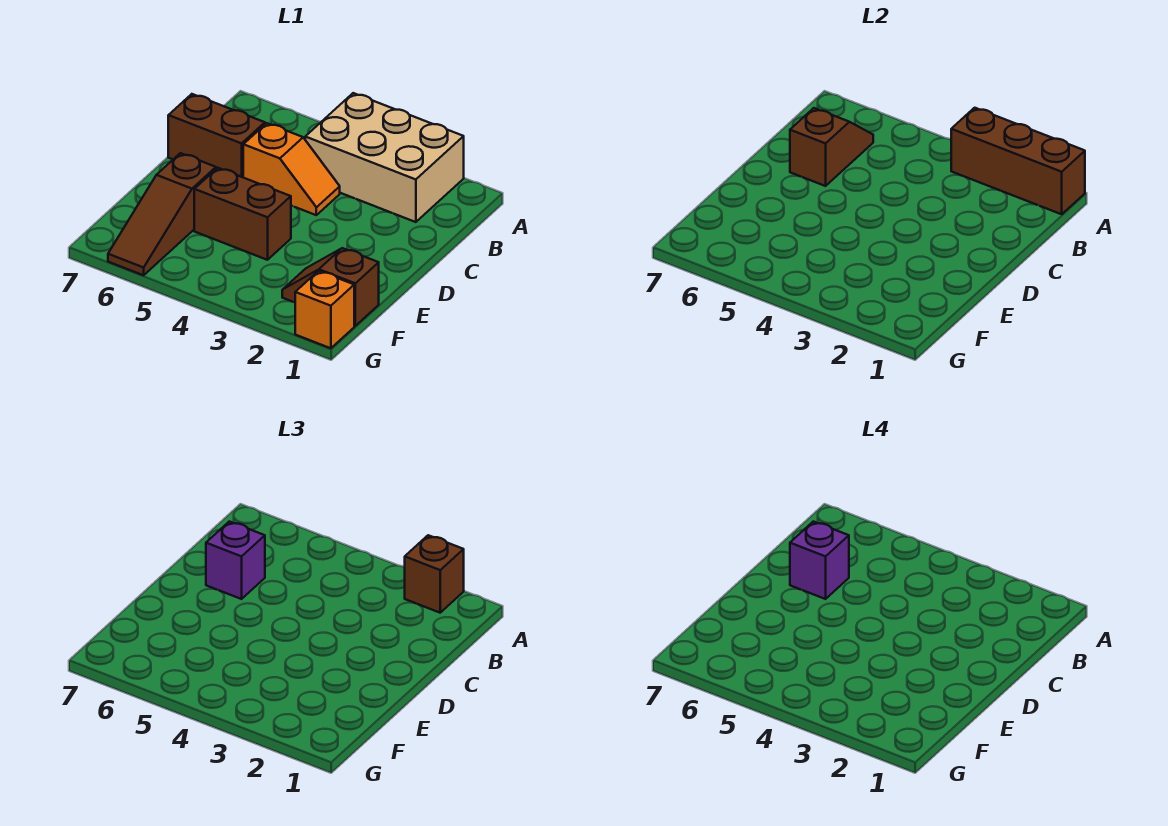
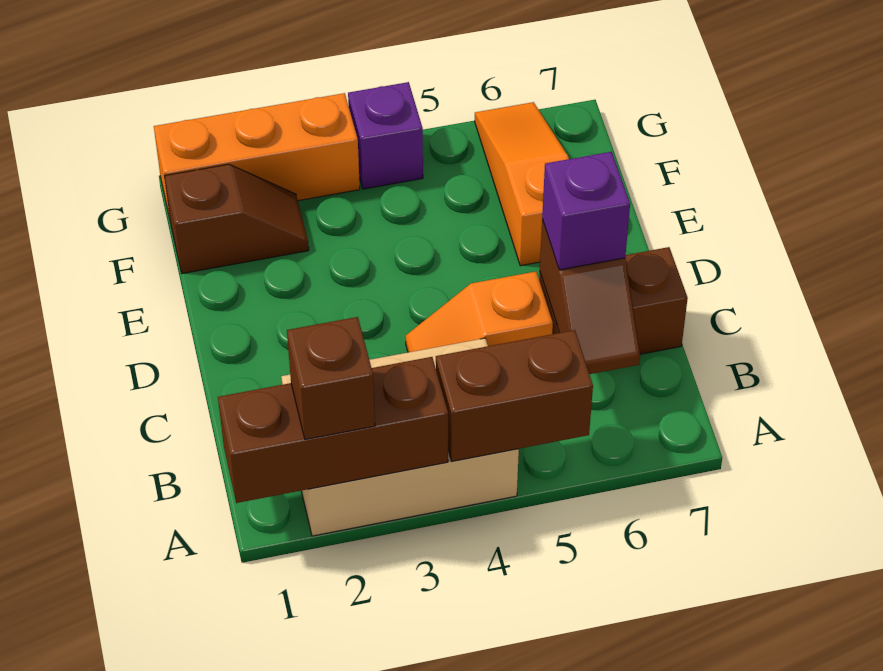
purple 1x1 brick [790,522,849,599] -> purple 1x1 brick moved to [348,82,423,189]
brown 1x2 brick [194,168,291,260] -> brown 1x2 brick moved to [436,330,593,461]
brown 1x3 slope [108,153,216,275] -> orange 1x3 slope [475,102,569,266]
orange 1x1 brick [295,271,354,348] -> orange 1x3 brick [154,93,360,218]

